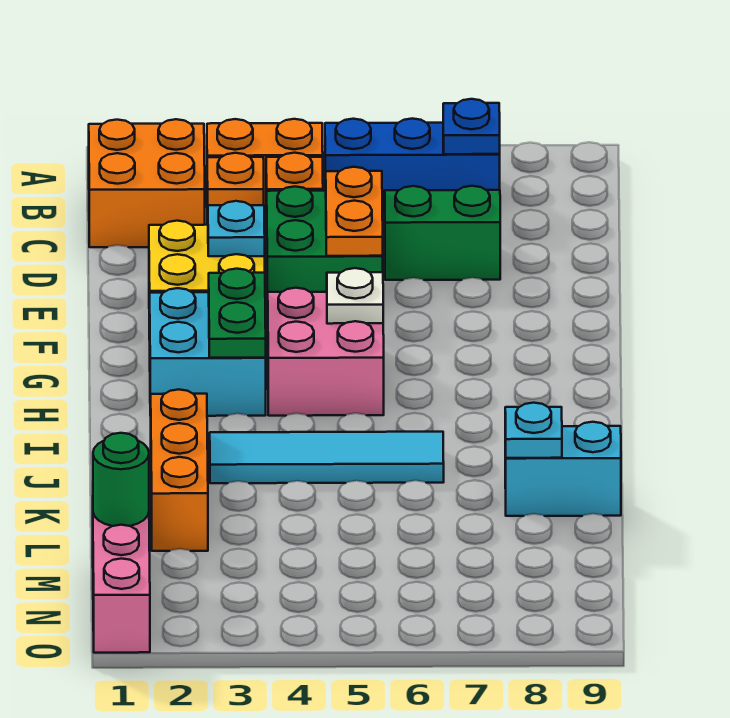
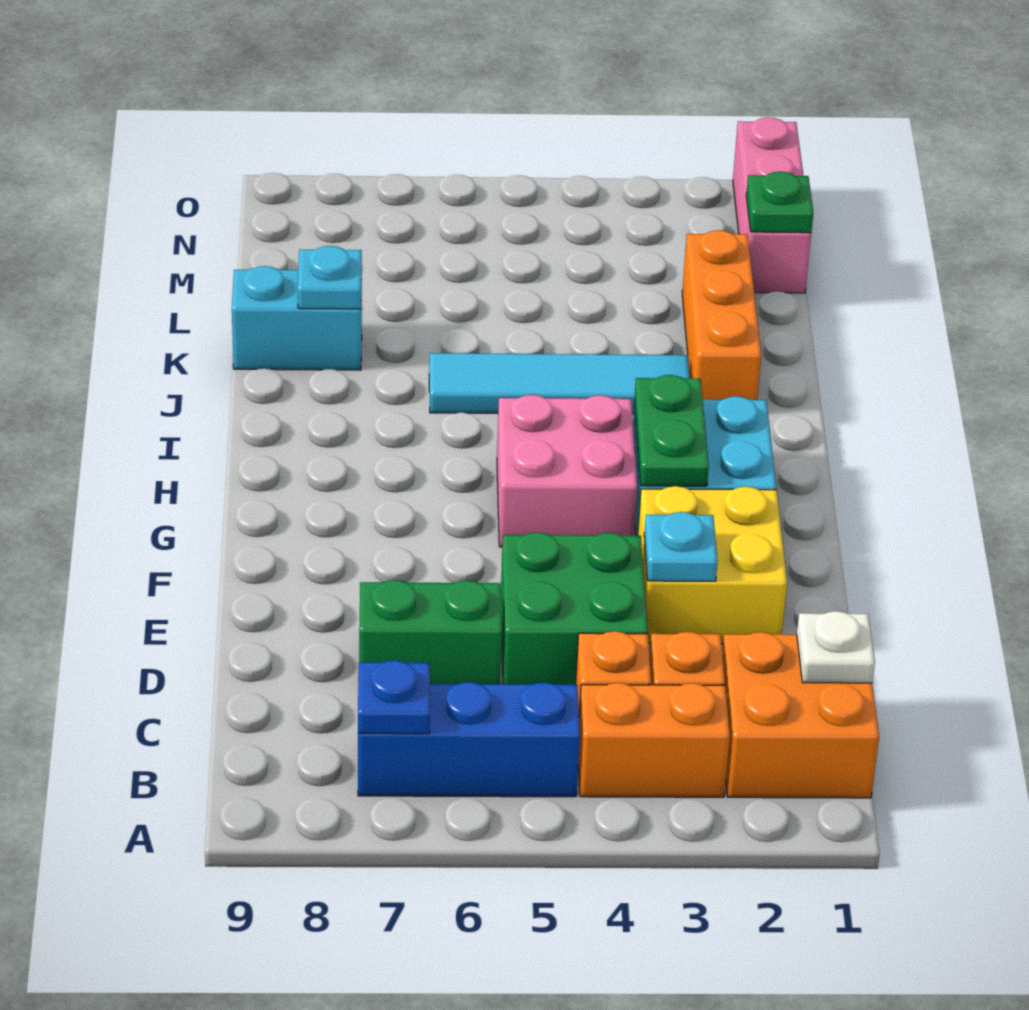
orange 1x2 plate [325,167,383,256] -> none
white 1x1 plate [327,268,383,324] -> white 1x1 plate moved to [797,611,875,683]
green 1x1 round brick [93,433,149,526] -> green 1x1 plate [746,172,813,233]

